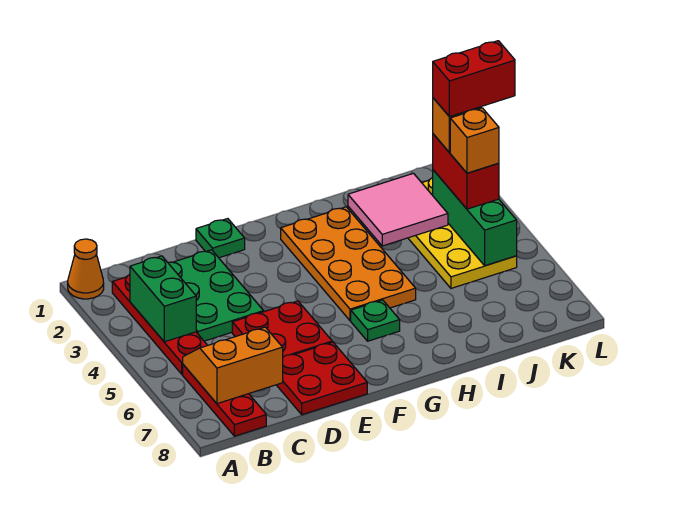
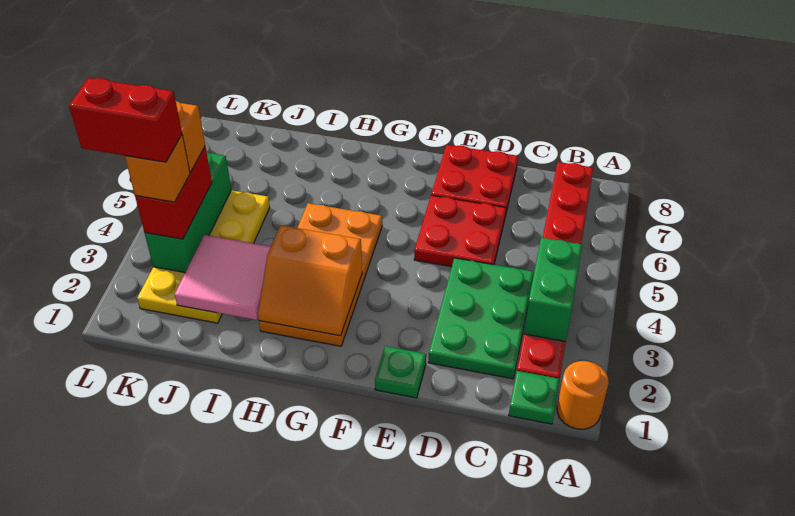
orange 1x1 cone [68,239,104,299] -> orange 1x1 round brick [557,361,609,429]
orange 2x2 slope [183,327,283,404] -> orange 2x2 slope moved to [258,225,362,336]
green 1x1 plate [351,300,400,341] -> green 1x1 plate moved to [509,371,560,424]

